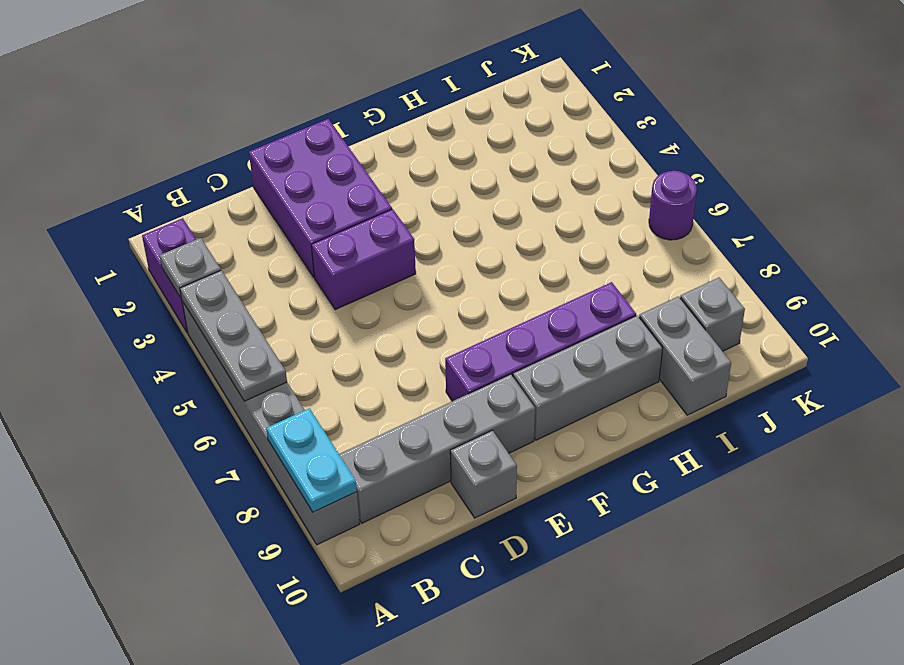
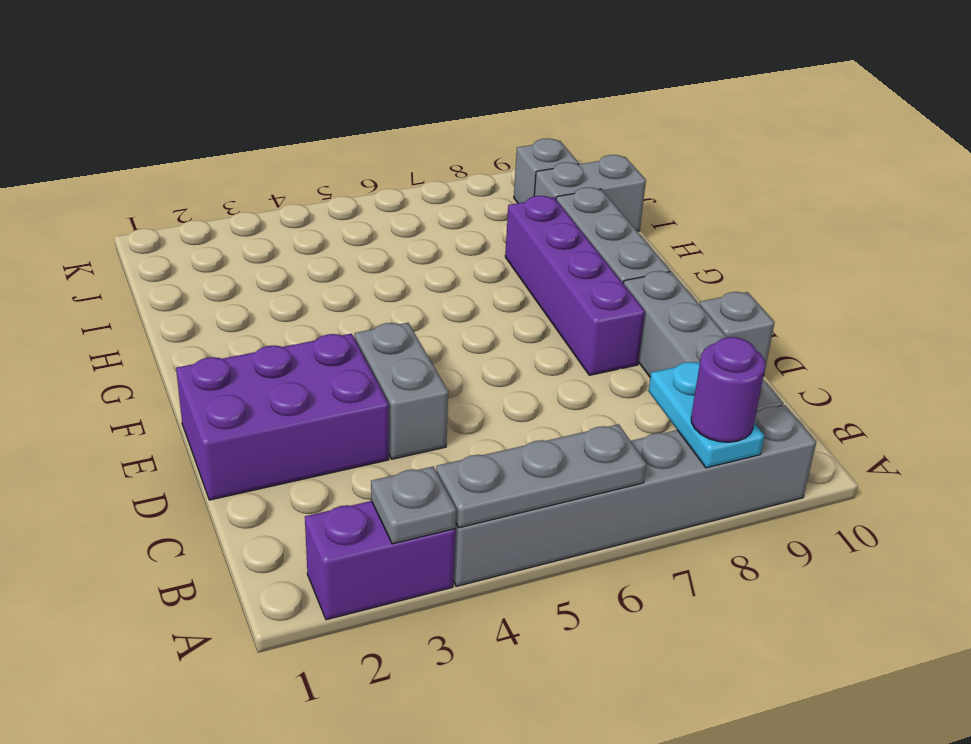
cyan 1x2 plate [266,408,357,512] -> cyan 1x2 plate turned to [648,362,764,468]
purple 1x2 brick [311,209,416,310] -> grey 1x2 brick [354,323,448,459]
purple 1x1 round brick [649,171,697,240] -> purple 1x1 round brick moved to [691,337,765,442]

